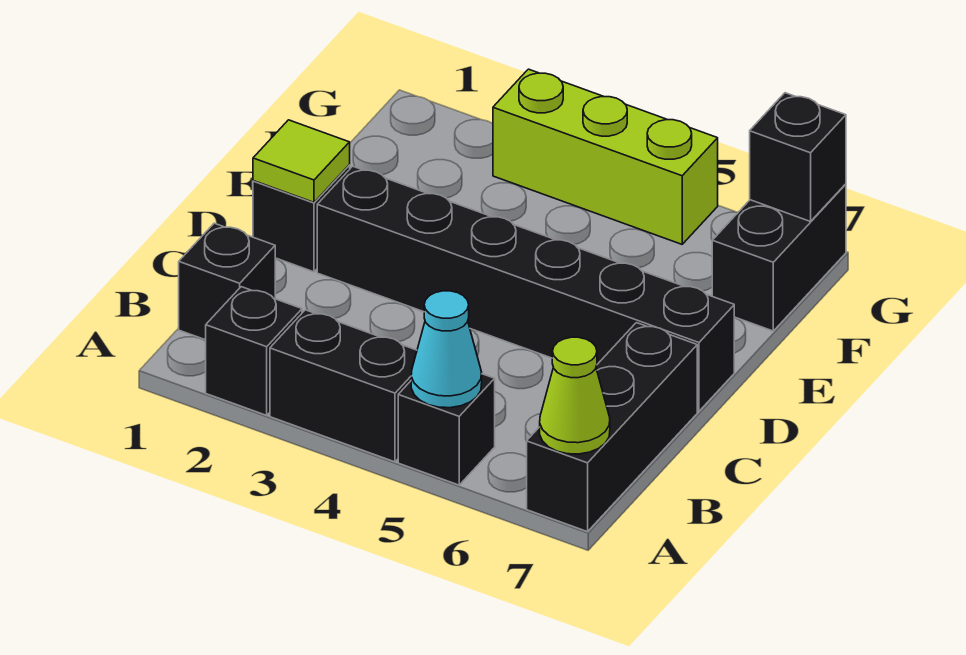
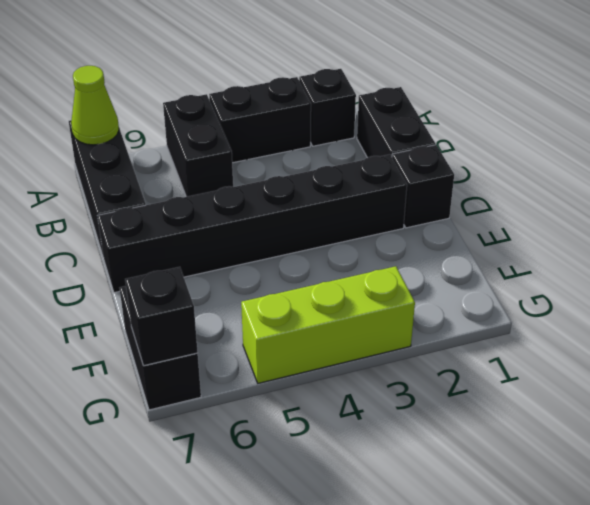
black 1x1 brick [398,374,495,485] -> black 1x2 brick [163,94,233,197]
cyan 1x1 cone [411,291,482,408] -> none
black 1x1 brick [179,223,275,340] -> black 1x2 brick [357,87,435,158]
lime 1x1 tile [253,120,350,202] -> none

